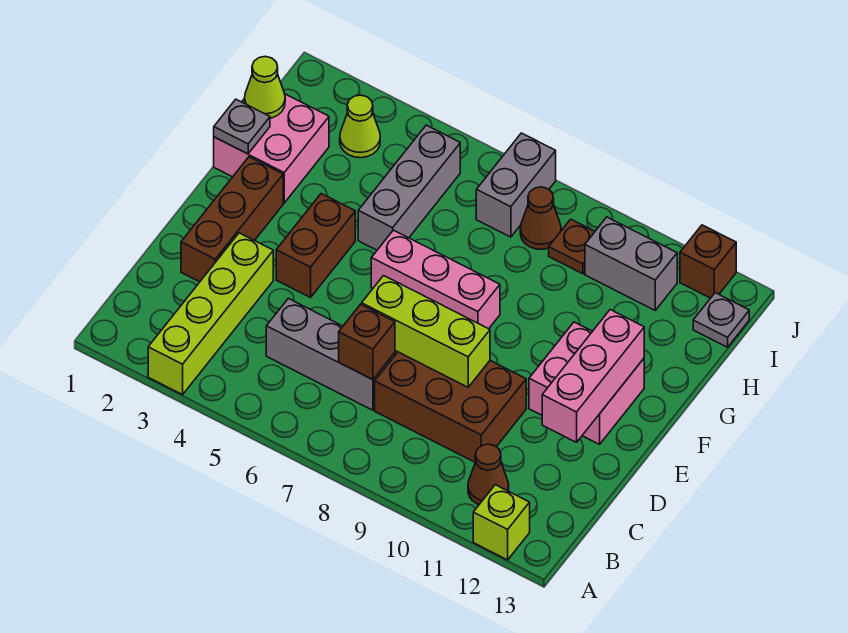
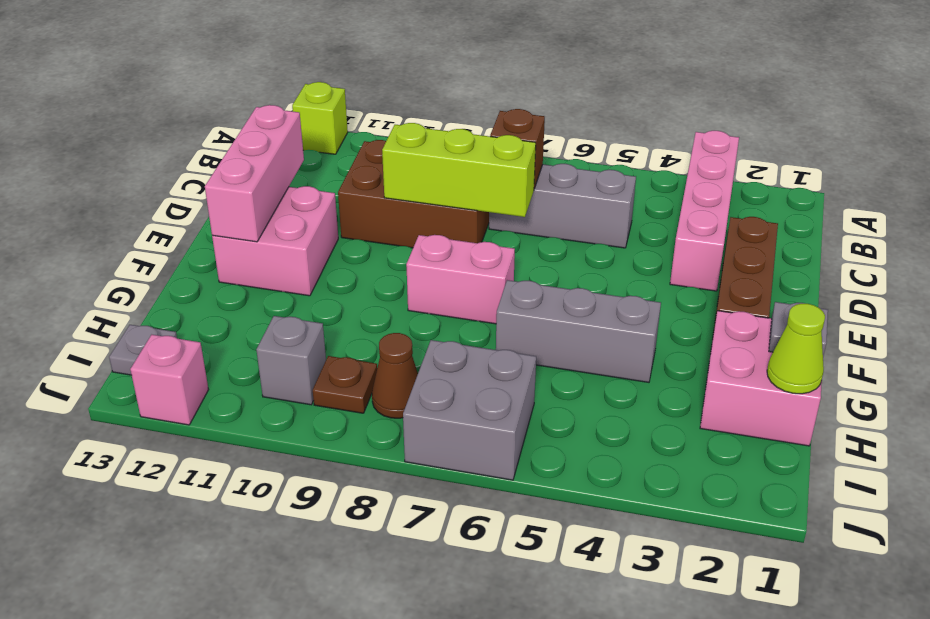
lime 1x4 brick [148,233,273,395] -> pink 1x4 brick [670,131,739,291]
brown 1x1 cone [468,444,509,505] -> none
brown 1x2 brick [276,194,355,298] -> none
pink 1x3 brick [371,230,500,329] -> pink 1x2 brick [406,235,515,324]
grey 1x3 brick [358,125,460,250] -> grey 1x3 brick turned to [496,280,661,382]
lime 1x1 cone [340,95,380,158] -> none
grey 1x2 brick [476,133,556,237] -> grey 2x2 brick [403,340,536,480]
grey 1x2 brick [585,217,677,310] -> grey 1x1 brick [256,316,326,405]
brown 1x1 brick [680,225,736,298] -> pink 1x1 brick [130,335,209,425]

